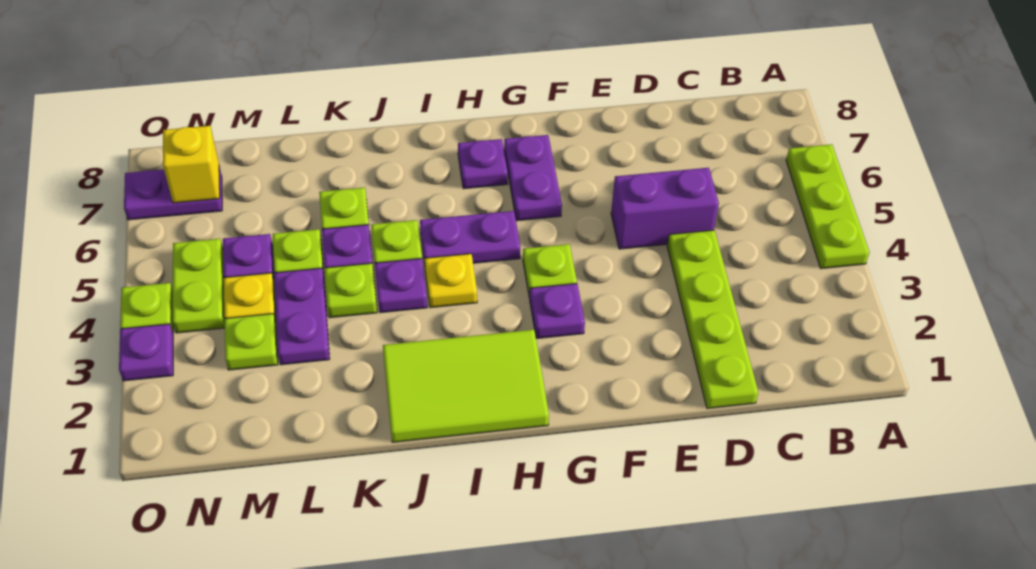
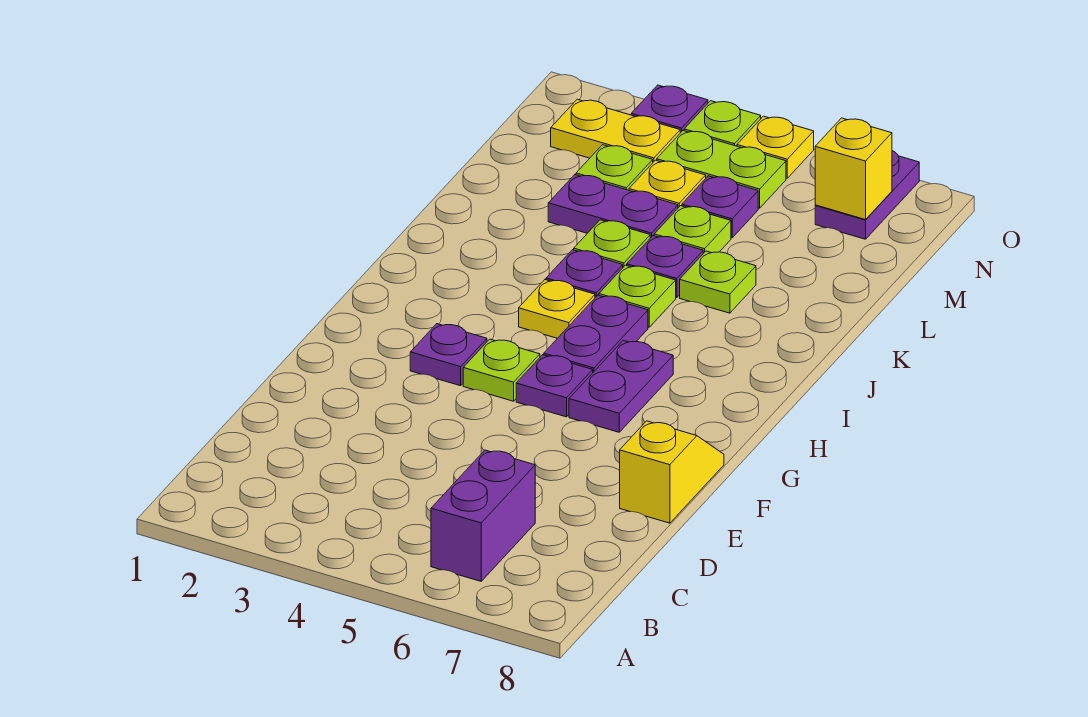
lime 1x3 plate [786,144,869,269] -> none
lime 1x4 plate [667,230,758,408] -> none
purple 1x2 brick [611,168,719,249] -> purple 1x2 brick moved to [431,450,535,581]
none -> yellow 1x2 slope [620,421,724,523]
purple 1x2 plate [504,135,562,221] -> purple 1x2 plate turned to [569,341,673,432]
lime 2x3 tile [383,330,549,442] -> none
purple 1x1 plate [458,139,508,189] -> purple 1x1 plate moved to [516,355,593,417]
none -> yellow 1x2 plate [551,99,680,162]
none -> yellow 1x1 plate [737,116,814,178]

